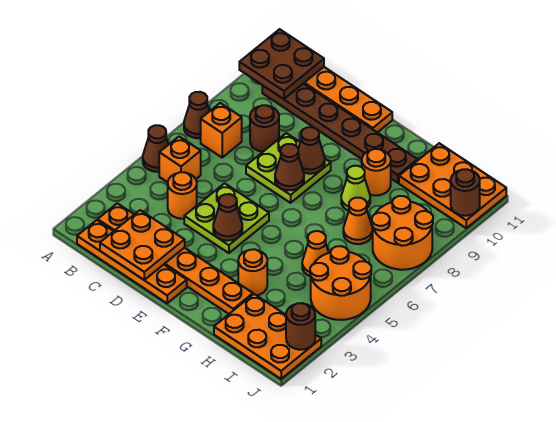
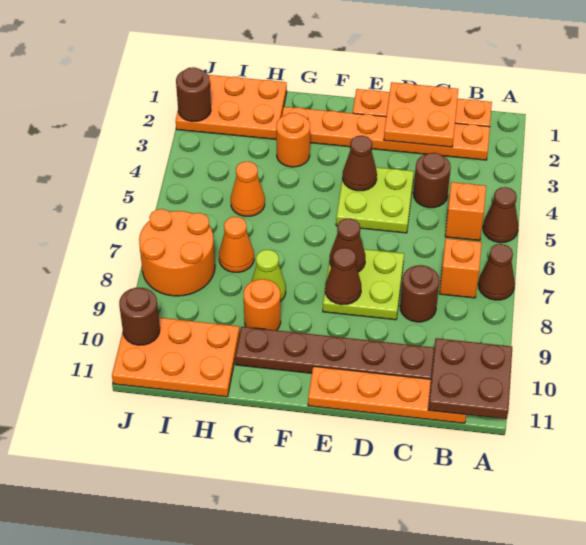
orange 1x1 round brick [168,172,197,219] -> brown 1x1 round brick [413,153,451,208]
orange 2x2 round brick [310,246,371,320] -> none

